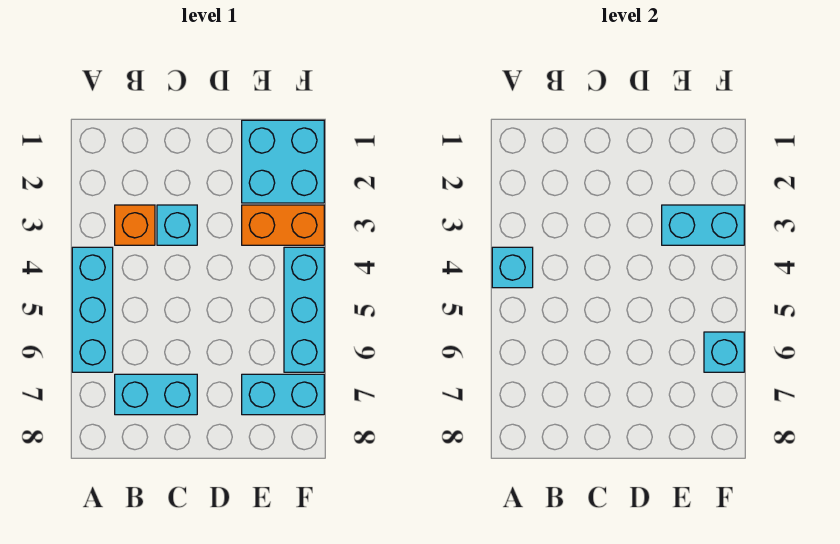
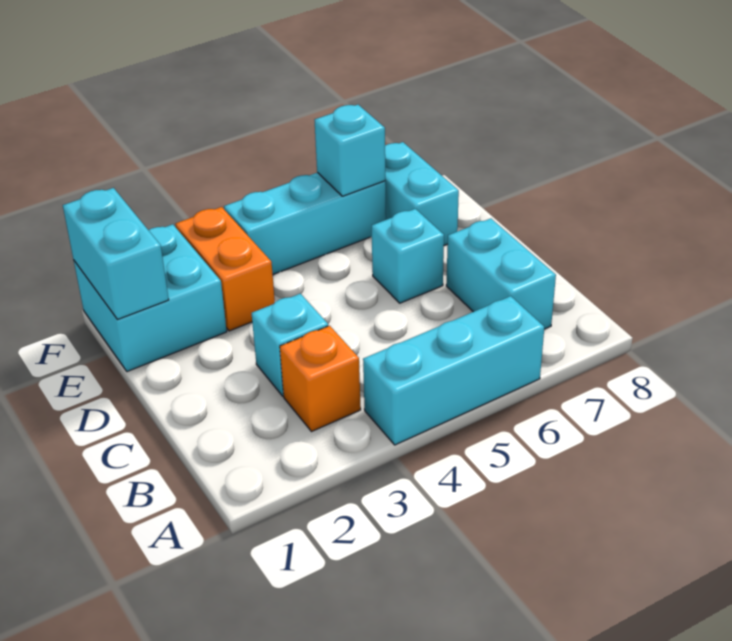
cyan 1x1 brick [492,247,533,288] -> cyan 1x1 brick moved to [372,209,444,303]
cyan 1x2 brick [662,205,744,245] -> cyan 1x2 brick moved to [63,188,169,320]

